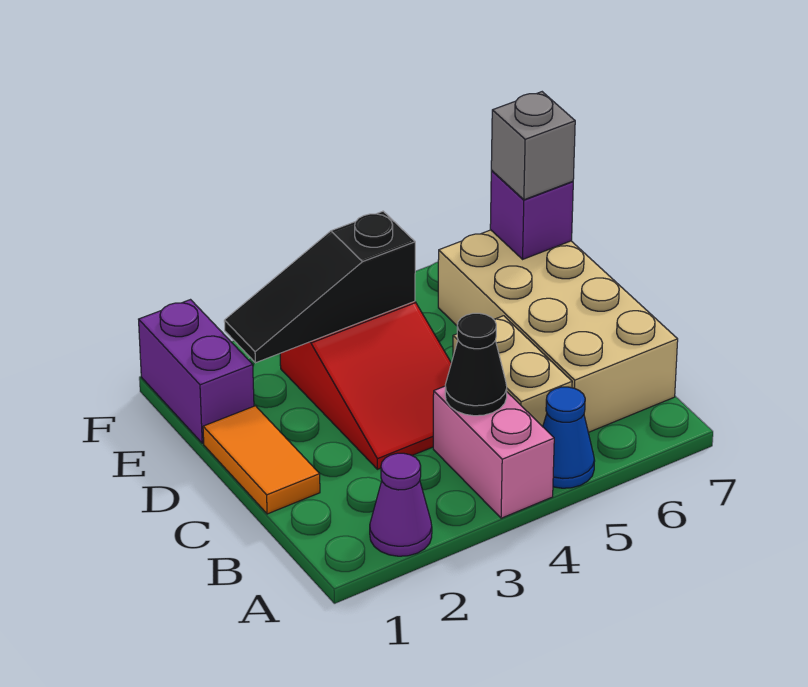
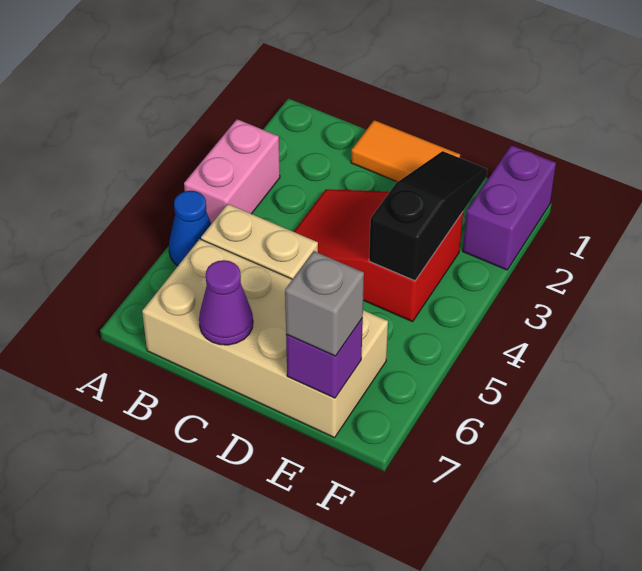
purple 1x1 cone [370,453,432,556] -> purple 1x1 cone moved to [199,260,253,345]
pink 1x2 brick [433,386,554,518] -> pink 1x2 brick turned to [184,119,280,224]
black 1x1 cone [445,313,507,416] -> none
purple 1x2 brick [139,300,254,443] -> purple 1x2 brick turned to [463,145,556,270]

